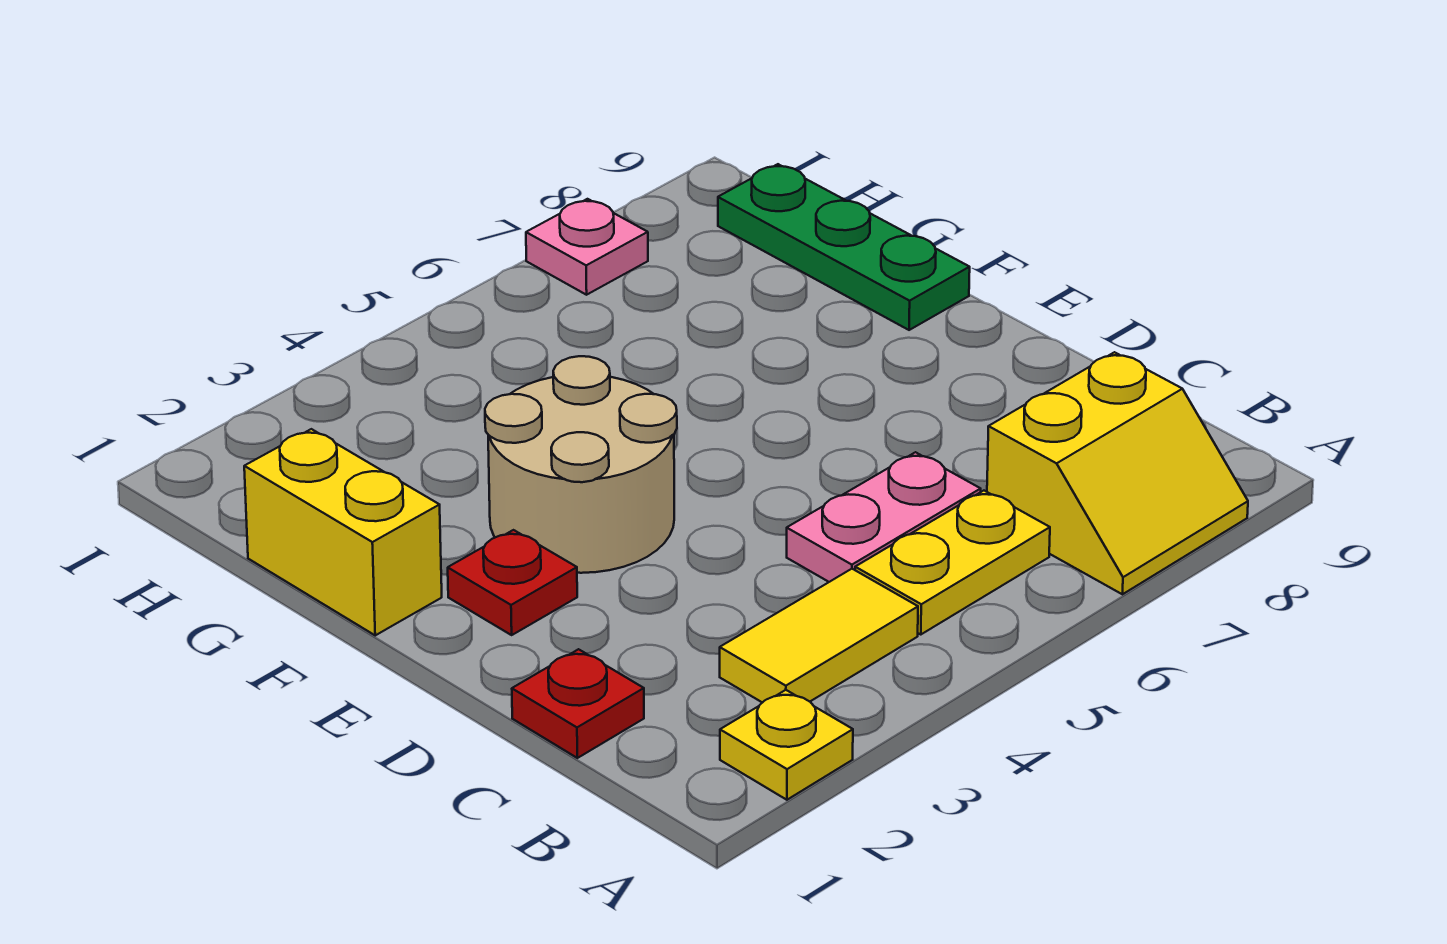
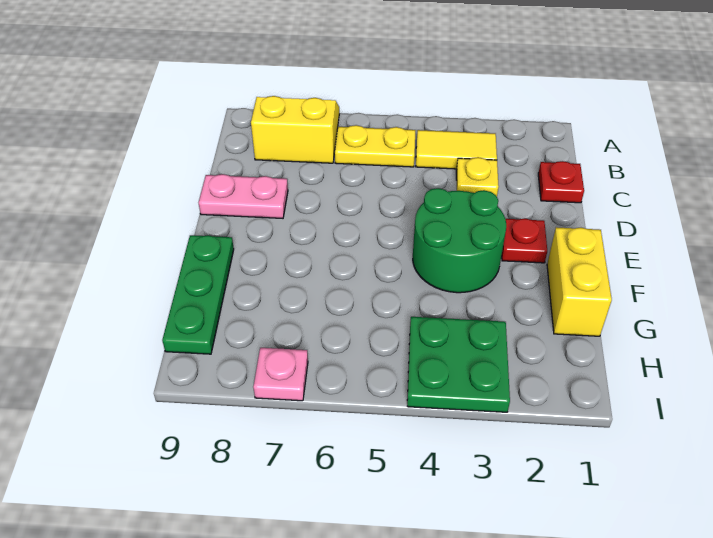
yellow 1x1 plate [720,690,853,800] -> yellow 1x1 plate moved to [456,157,499,196]
pink 1x2 plate [787,452,981,582] -> pink 1x2 plate moved to [199,174,288,218]
tan 2x2 round brick [485,356,677,573] -> green 2x2 round brick [413,188,506,293]
none -> green 2x2 plate [407,317,510,412]

